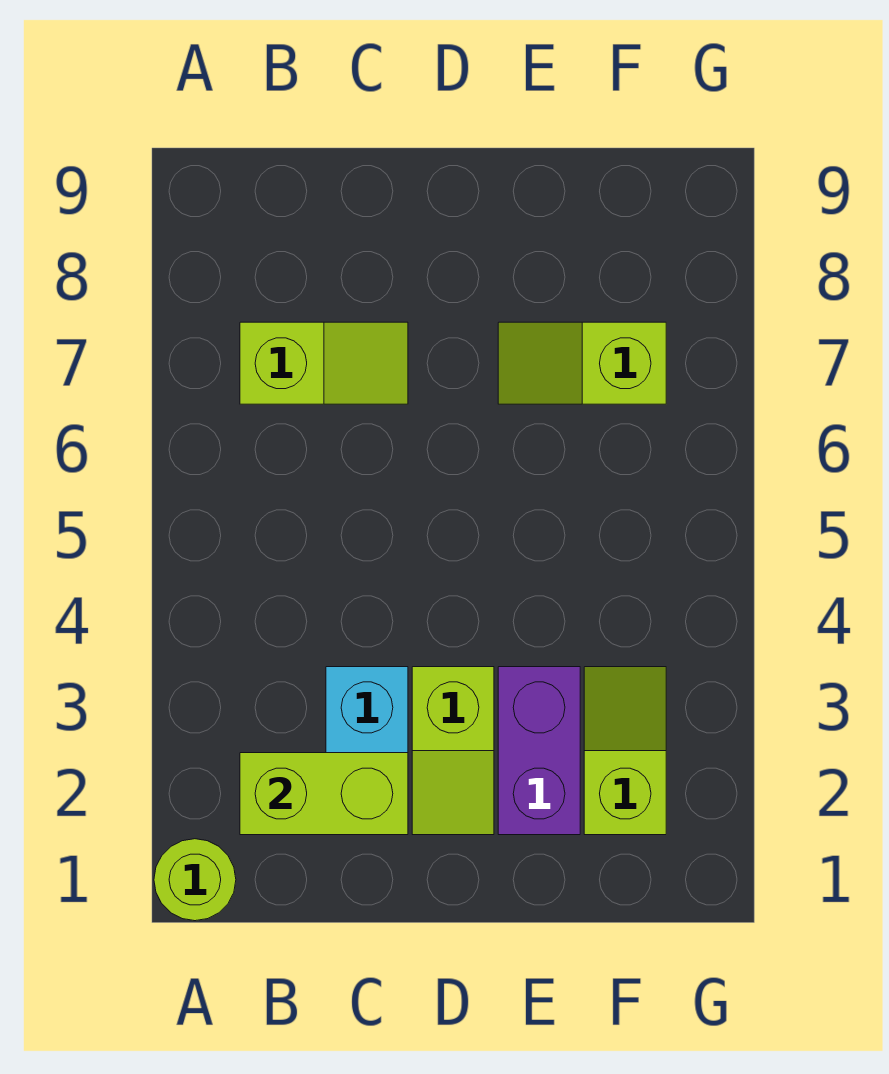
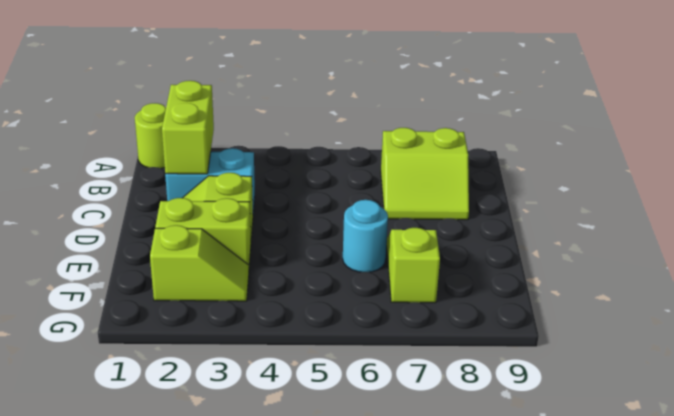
lime 1x2 slope [240,322,408,404] -> lime 2x2 slope [381,128,469,220]
purple 1x2 brick [498,667,580,835] -> lime 1x2 brick [155,198,251,265]
none -> cyan 1x1 round brick [343,200,388,272]

